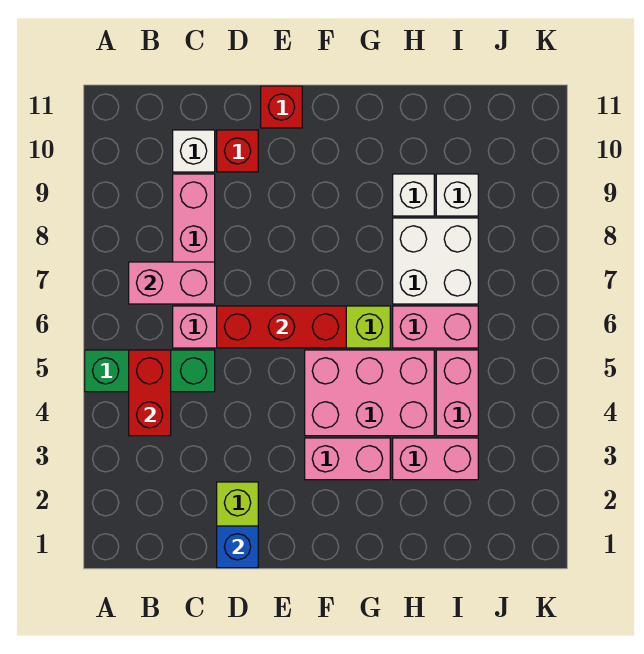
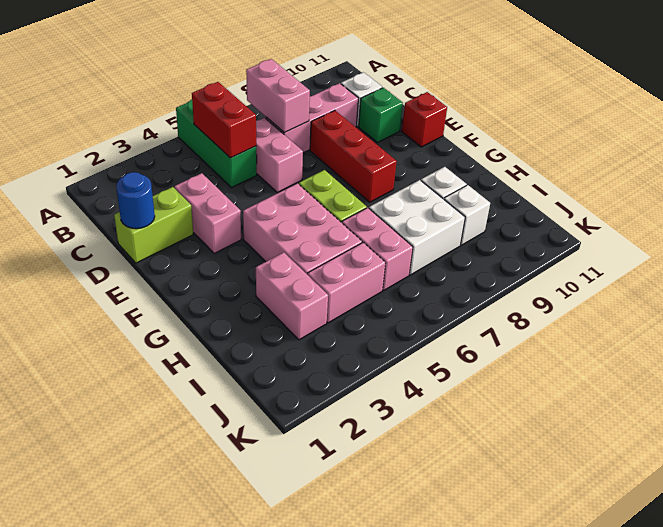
red 1x2 brick [129,350,171,436] -> red 1x2 brick turned to [192,82,256,158]
blue 1x1 brick [217,526,258,568] -> blue 1x1 round brick [116,172,155,229]
red 1x3 brick [217,306,346,348] -> red 1x3 brick moved to [310,111,397,202]
red 1x1 brick [217,130,258,172] -> green 1x1 brick [359,88,403,142]
pink 1x2 brick [305,438,390,480] -> pink 1x2 brick moved to [174,173,241,253]

